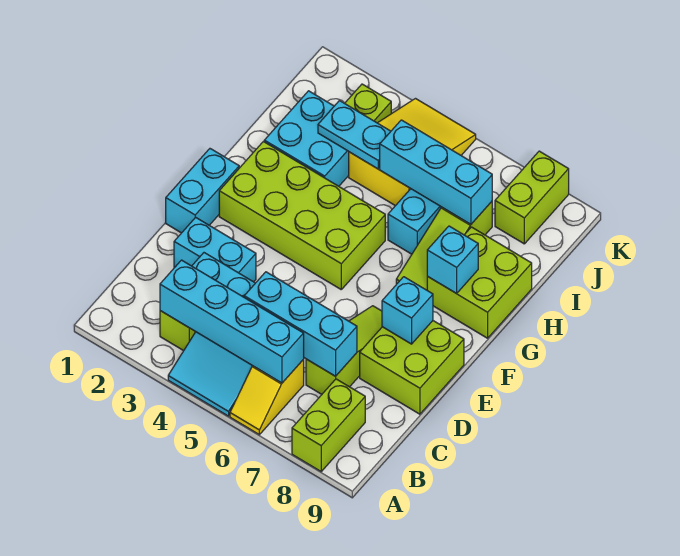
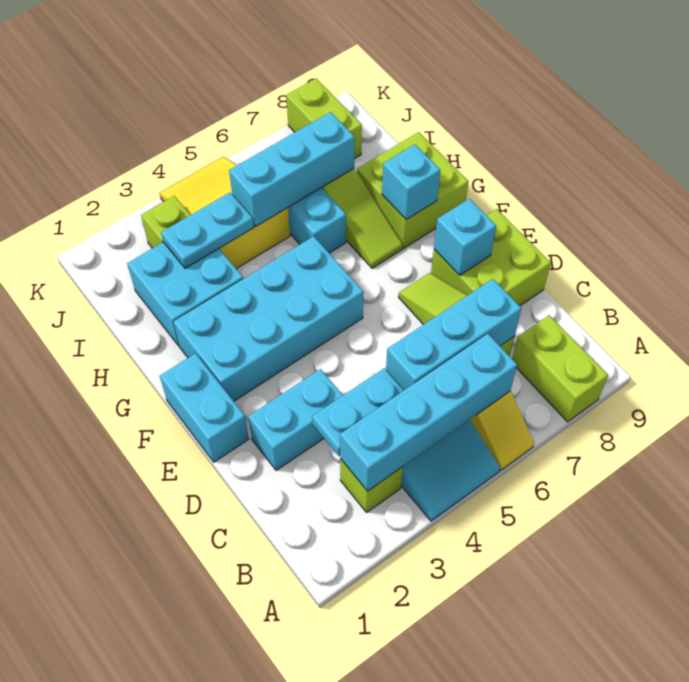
lime 2x4 brick [219,142,385,289] -> cyan 2x4 brick [174,236,364,401]

